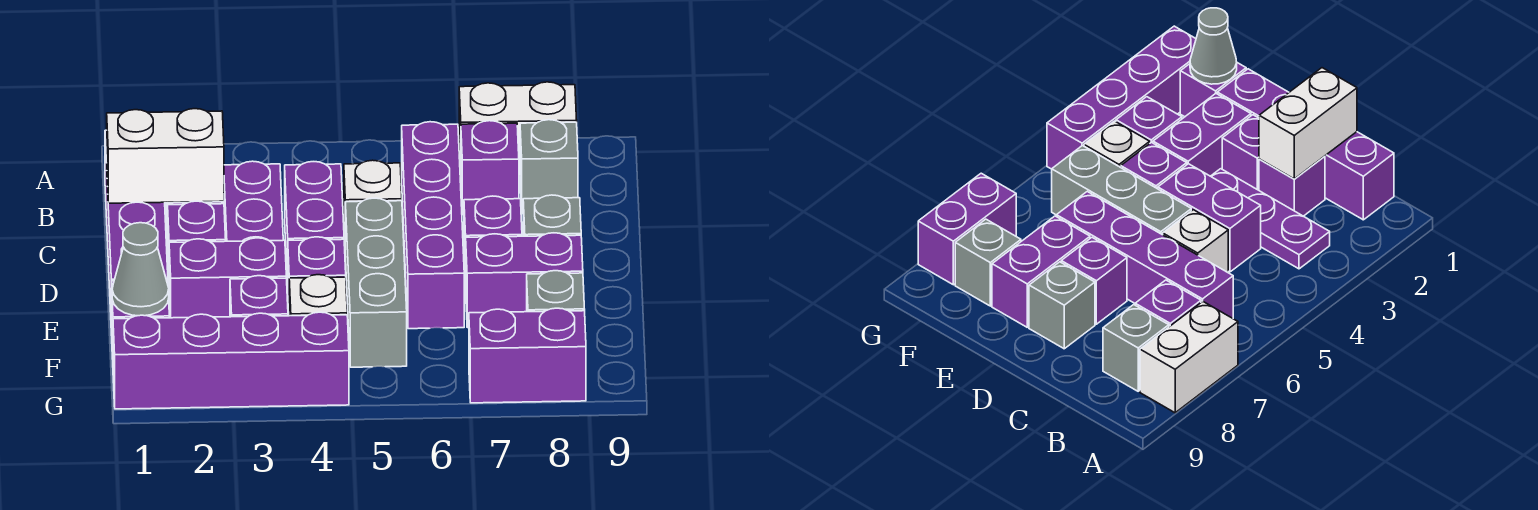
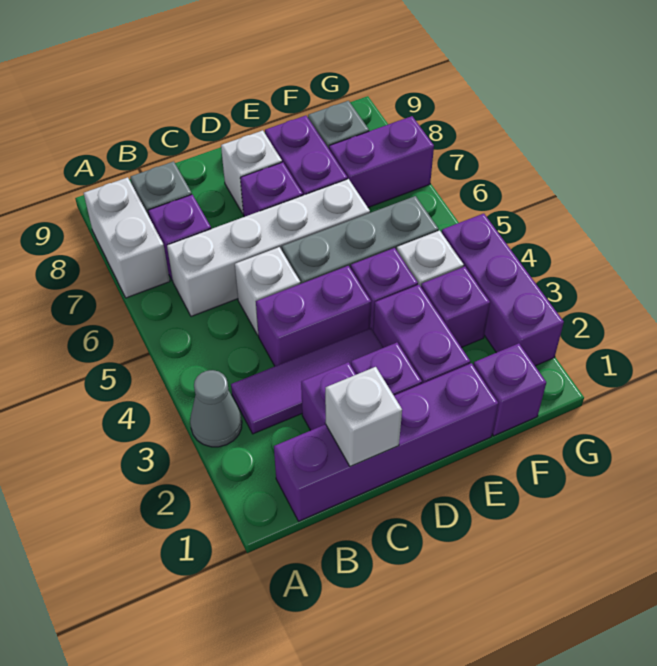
purple 1x3 plate [224,161,283,241] -> purple 1x3 tile [231,328,384,434]
purple 1x4 brick [402,122,464,329] -> white 1x4 brick [167,179,370,317]
white 1x2 brick [107,109,224,203] -> white 1x1 brick [325,367,402,467]
grey 1x1 brick [523,195,581,236] -> white 1x1 brick [221,130,282,213]
grey 1x1 cone [112,223,169,316] -> grey 1x1 cone moved to [190,370,242,447]
purple 1x4 brick [113,312,349,409] -> purple 1x3 brick [442,214,564,366]
purple 1x2 brick [469,308,586,403] -> purple 1x2 brick turned to [329,116,434,207]

